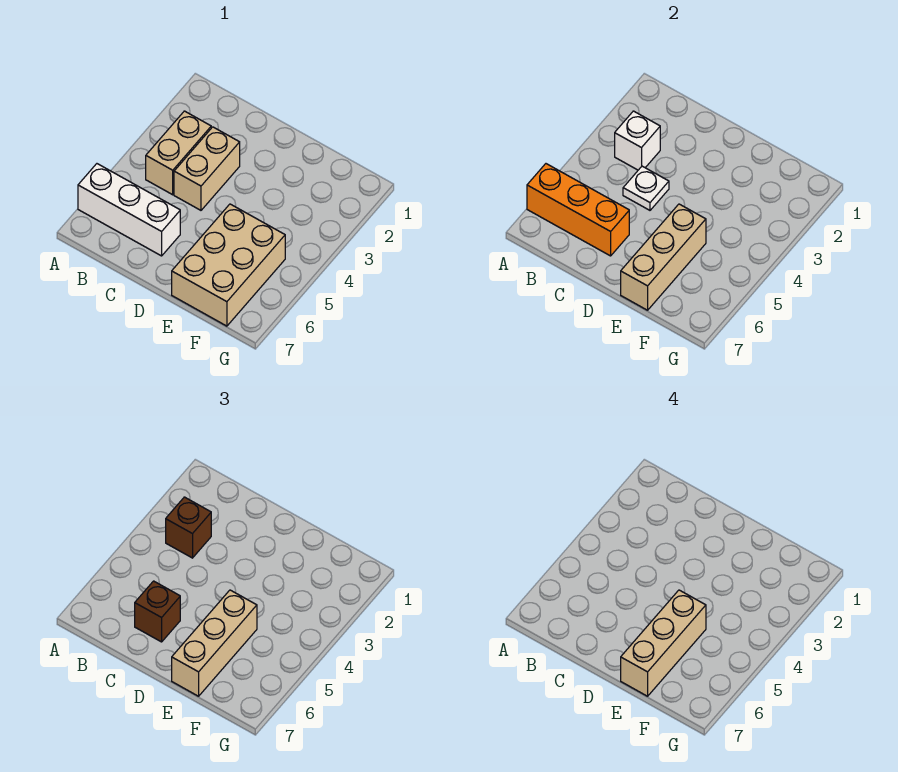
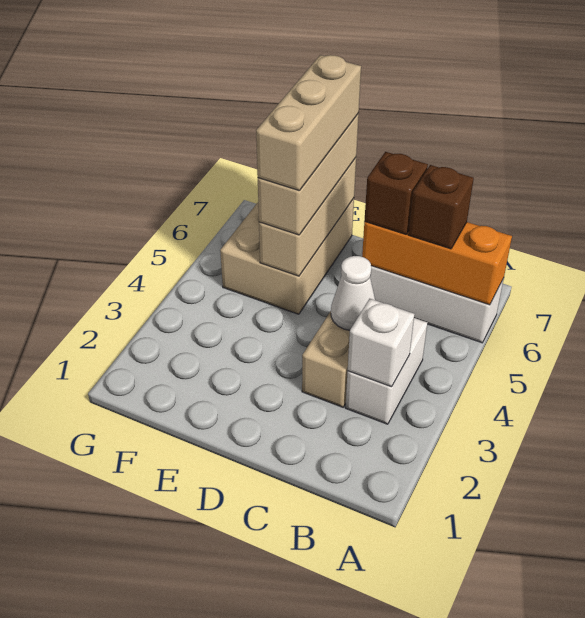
tan 1x2 brick [146,111,211,195] -> white 1x2 brick [345,318,427,424]
brown 1x1 brick [166,497,211,558] -> brown 1x1 brick moved to [408,165,474,249]
white 1x1 plate [623,166,669,210] -> white 1x1 cone [331,256,375,330]

